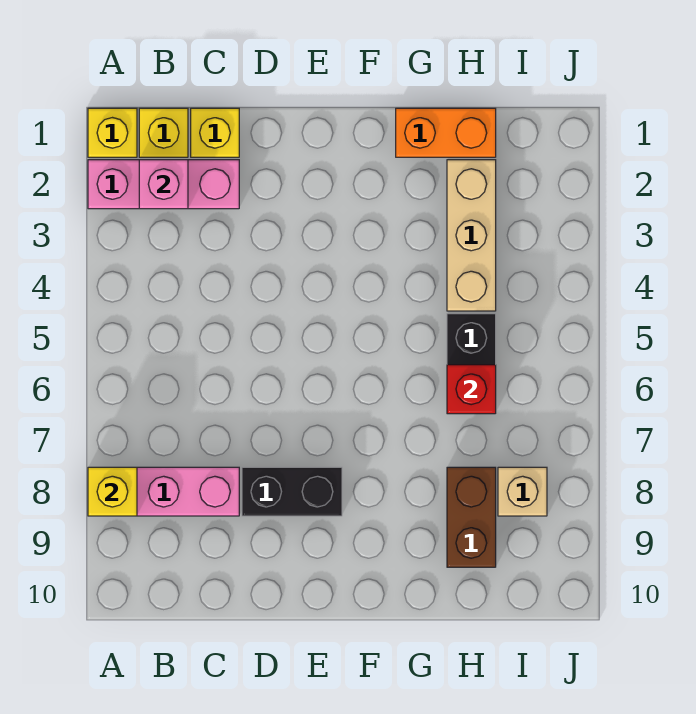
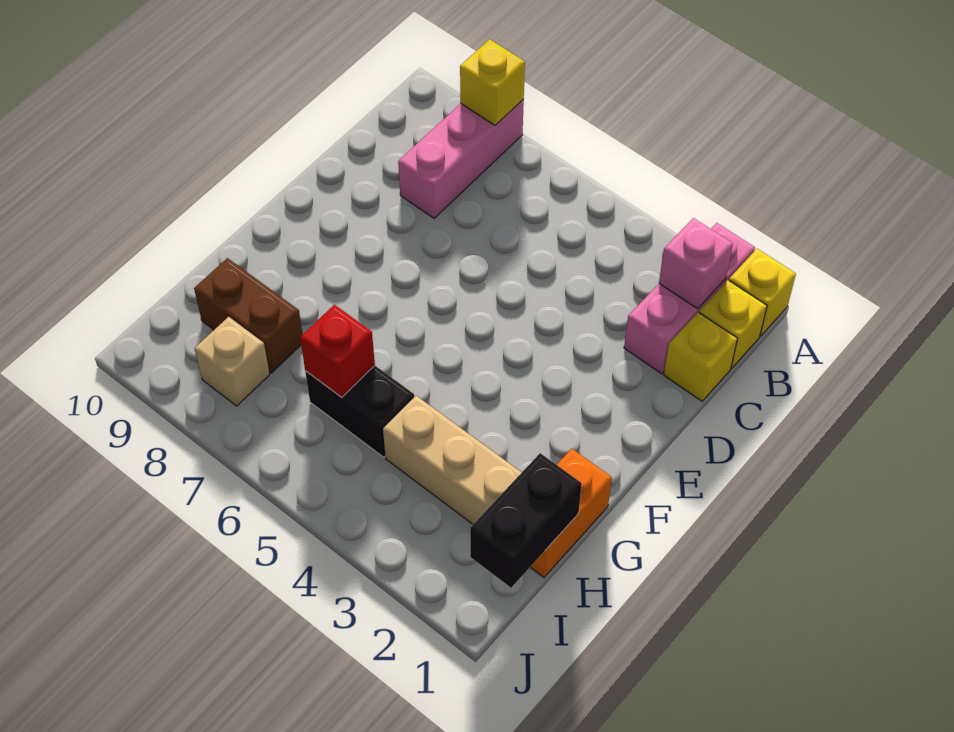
black 1x2 brick [242,467,342,516] -> black 1x2 brick moved to [470,453,582,588]

